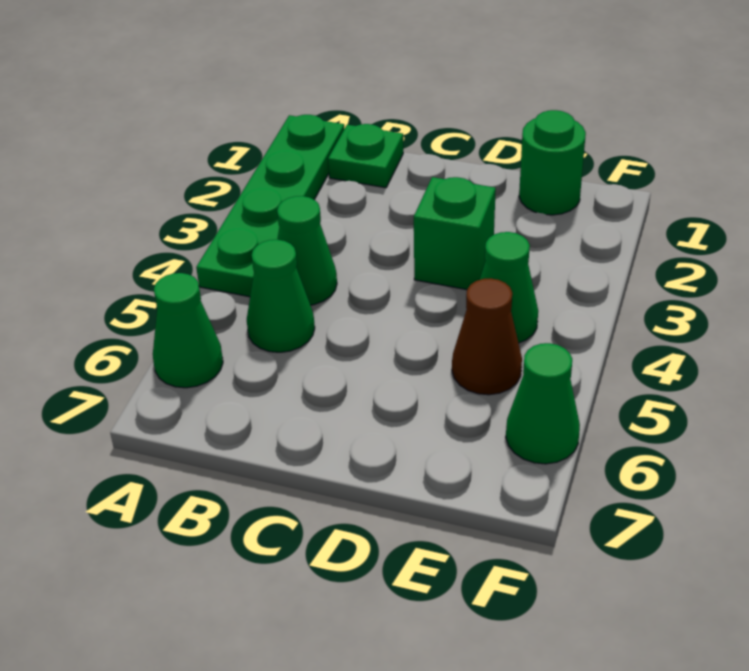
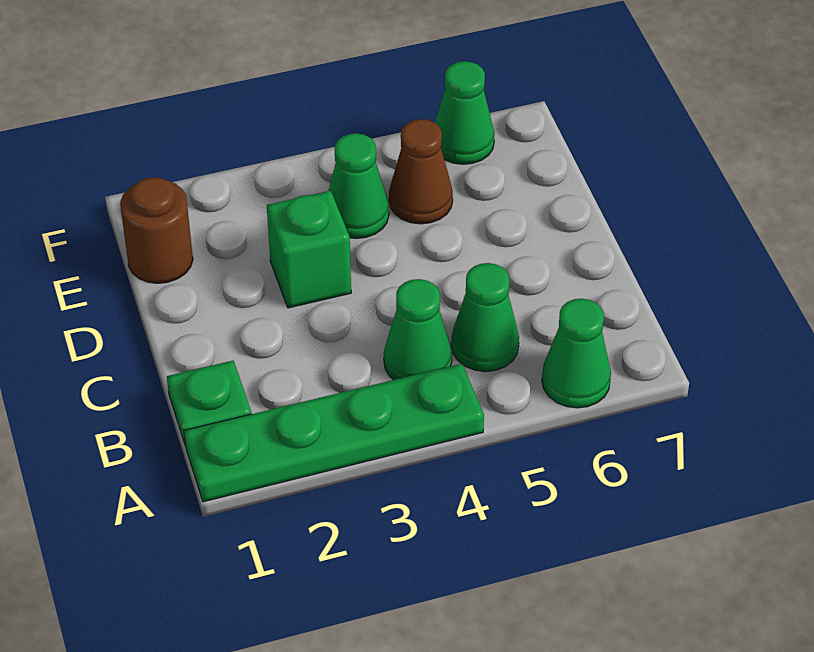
green 1x1 round brick [519,110,586,215] -> brown 1x1 round brick [120,177,193,283]

